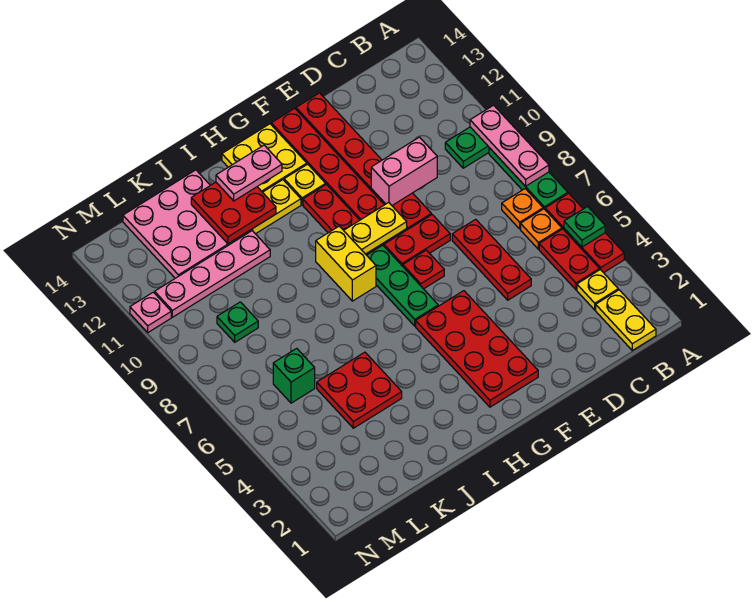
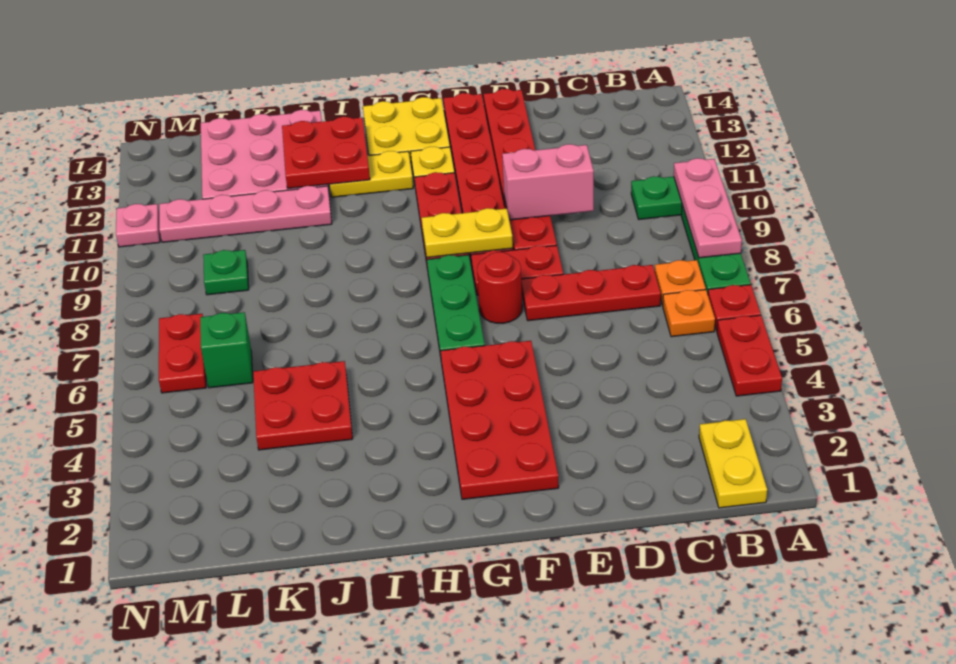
green 1x1 plate [564,207,605,247] -> none
yellow 1x1 plate [577,270,618,310] -> none
red 1x2 plate [539,229,600,290] -> red 1x2 plate moved to [159,314,206,393]
red 1x3 plate [452,219,531,300] -> red 1x3 plate turned to [521,265,661,321]
red 1x1 plate [403,250,444,289] -> red 1x1 round brick [477,252,522,323]
yellow 1x2 brick [316,226,376,301] -> none
pink 1x2 plate [216,145,282,201] -> none

